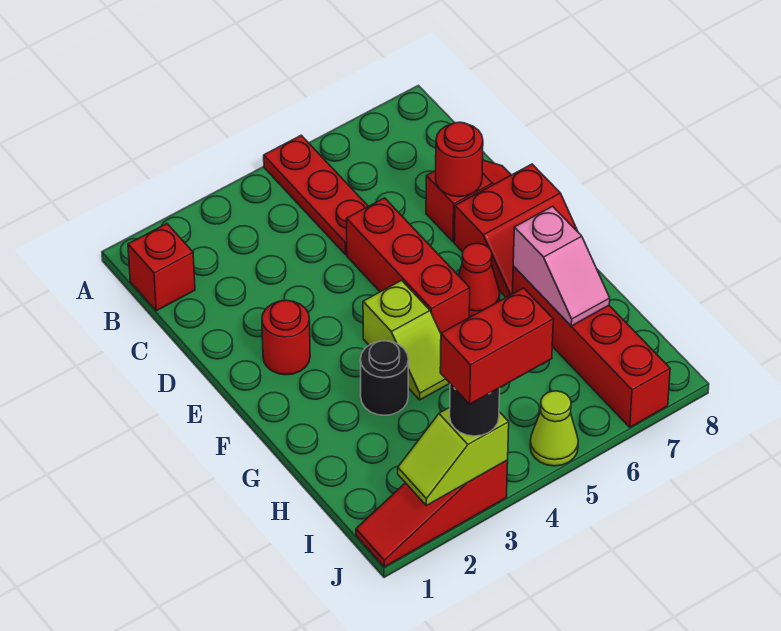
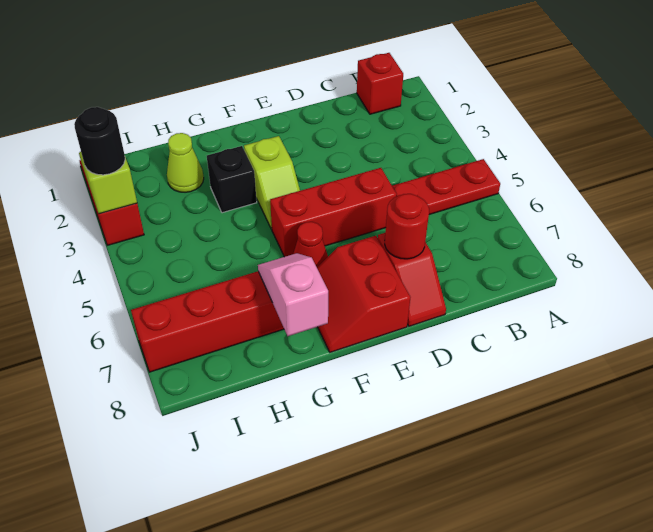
red 1x1 round brick [262,300,310,375] -> none
lime 1x2 slope [363,280,450,400] -> lime 1x2 slope turned to [244,136,300,229]
black 1x1 round brick [360,341,408,415] -> black 1x1 brick [207,146,257,213]
pink 1x2 slope [513,206,610,326] -> pink 1x2 slope turned to [258,253,328,336]
red 1x2 brick [440,288,553,404] -> none
lime 1x1 cone [530,391,578,466] -> lime 1x1 cone moved to [167,133,204,192]

